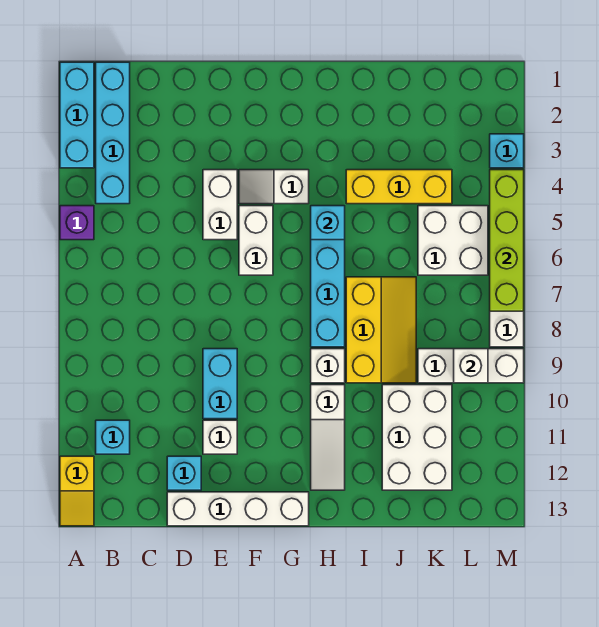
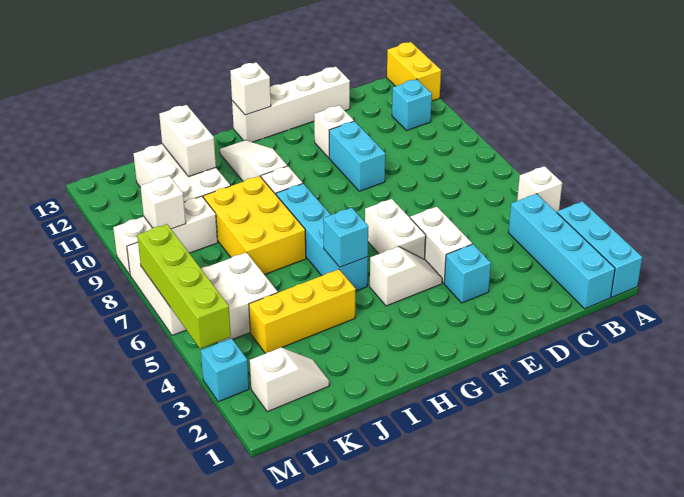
purple 1x1 brick [60,206,94,240] -> white 1x1 brick [517,166,562,212]
yellow 1x2 slope [60,456,94,526] -> yellow 1x2 brick [387,42,441,101]
cyan 1x1 brick [167,456,201,490] -> cyan 1x1 brick moved to [444,244,491,303]
none -> white 1x1 brick [230,62,271,115]
yellow 2x3 slope [346,277,416,383] -> yellow 2x3 brick [203,176,306,275]
none -> white 1x2 brick [159,105,216,176]
none -> white 1x2 slope [250,348,329,412]

